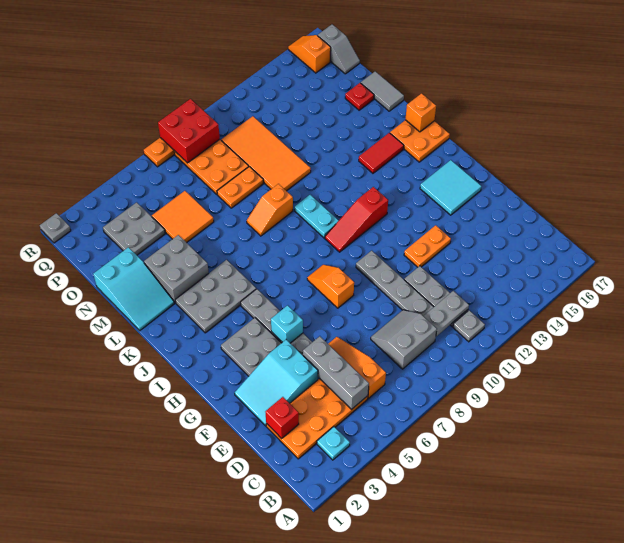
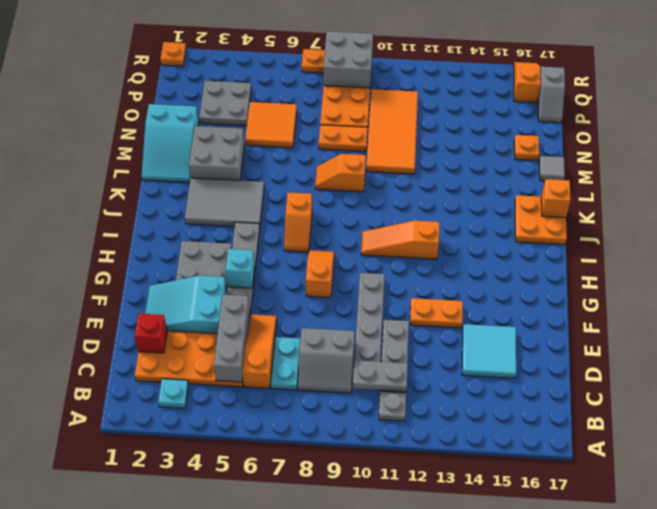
grey 2x2 slope [371,310,437,369] -> grey 2x2 slope turned to [298,328,355,393]
cyan 2x2 tile [420,160,482,215] -> cyan 2x2 tile moved to [462,324,516,378]
none -> orange 1x2 slope [284,192,312,252]
red 1x3 slope [325,187,388,252] -> orange 1x3 slope [361,221,439,259]
grey 2x3 plate [175,260,256,333] -> grey 2x3 tile [185,178,264,227]
cyan 1x2 plate [295,195,339,238] -> cyan 1x2 plate moved to [271,337,301,390]
red 1x2 tile [359,133,404,173] -> none
grey 1x2 tile [361,71,404,111] -> grey 1x1 tile [539,156,565,181]
red 1x1 plate [345,83,374,110] -> orange 1x1 plate [514,135,539,161]
red 2x2 brick [158,99,220,163] -> grey 2x2 brick [323,31,373,88]
grey 1x1 plate [40,213,71,243] -> orange 1x1 plate [160,42,186,66]

